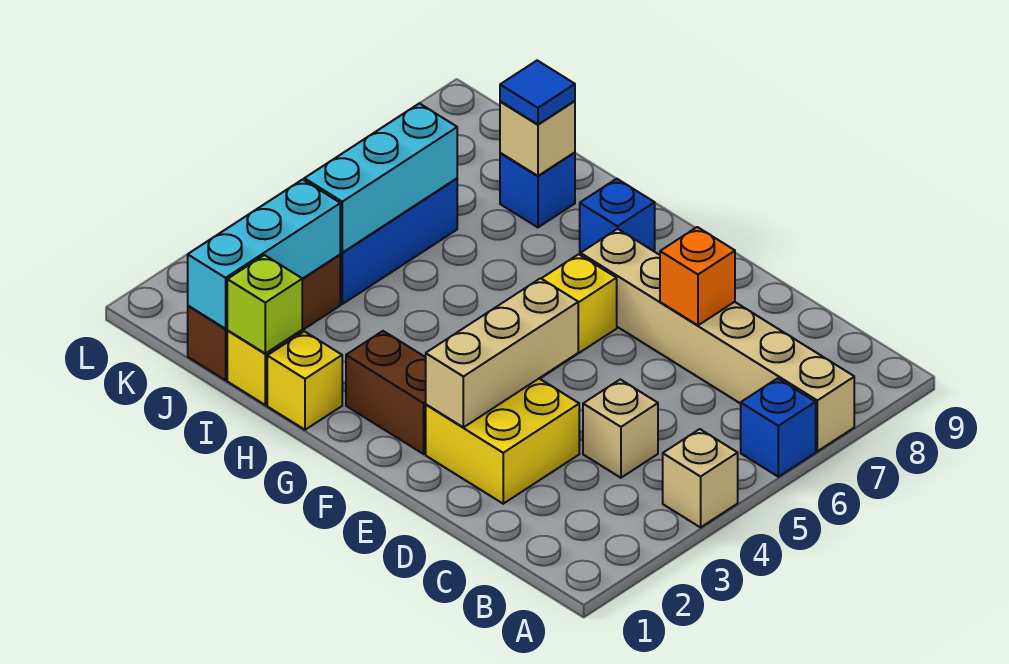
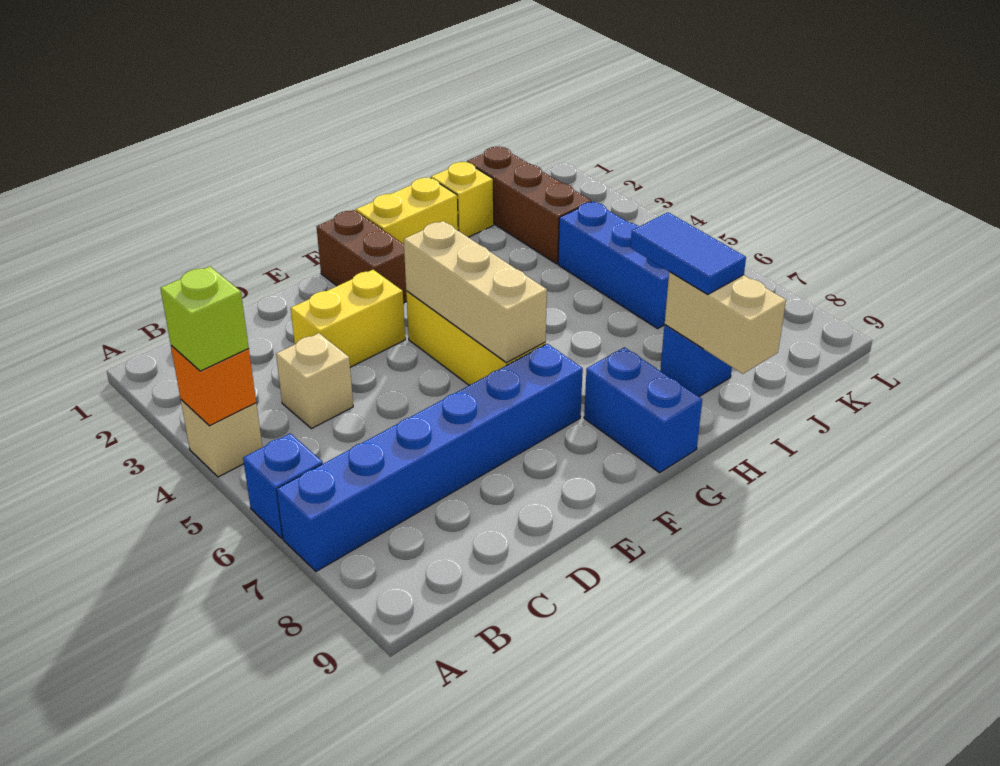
tan 1x6 brick [581,229,854,451] -> blue 1x6 brick [277,344,583,571]
yellow 2x2 brick [426,379,579,504] -> yellow 1x2 brick [291,270,405,367]
orange 1x1 brick [660,227,735,325] -> orange 1x1 brick moved to [171,345,256,426]
tan 1x3 brick [426,278,578,427] -> tan 1x3 brick moved to [404,221,547,363]
brown 1x2 brick [346,331,426,454] -> brown 1x2 brick turned to [317,210,407,303]
blue 1x1 brick [580,179,655,254] -> blue 1x2 brick [584,347,702,473]
yellow 1x1 brick [267,331,342,430] -> yellow 1x2 brick [356,177,458,244]
lime 1x1 brick [227,255,302,353] -> lime 1x1 brick moved to [160,266,249,371]
tan 1x1 brick [500,101,575,176] -> tan 1x2 brick [665,272,786,374]
blue 1x1 tile [500,60,575,124] -> blue 1x2 tile [631,212,746,295]
cyan 1x3 brick [188,179,340,329] -> none
cyan 1x3 brick [304,103,457,253] -> none

